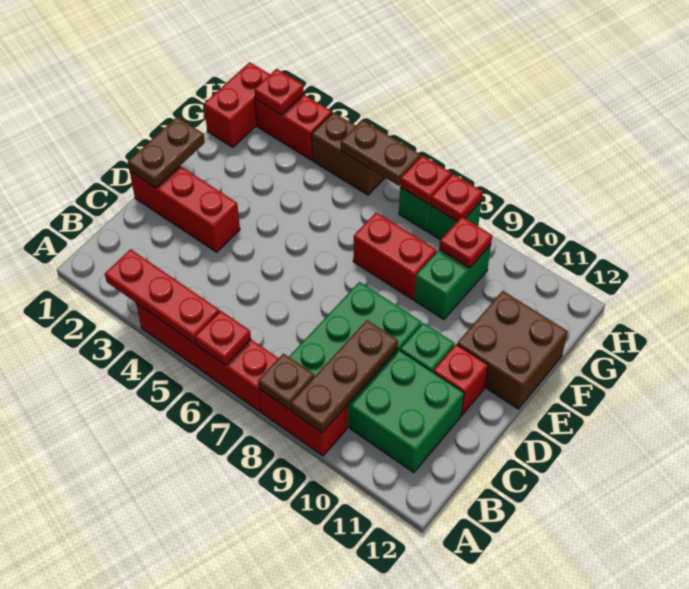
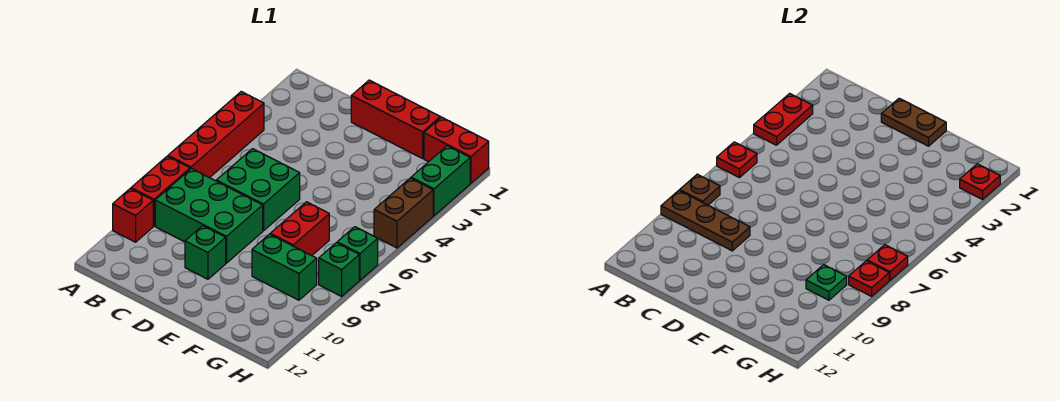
red 1x3 plate [105,249,219,344] -> red 1x2 plate [754,93,813,145]
green 2x2 brick [350,350,464,473] -> green 2x2 brick moved to [216,149,300,231]
red 1x3 brick [130,166,240,252] -> red 1x3 brick turned to [351,80,440,158]
red 1x1 brick [433,344,488,415] -> red 1x1 brick moved to [113,189,153,242]
brown 2x2 brick [457,291,568,409] -> none
red 1x1 plate [439,217,492,268] -> green 1x1 plate [806,265,847,300]
red 1x2 brick [255,94,332,160] -> green 1x2 brick [411,146,470,216]
brown 1x2 plate [341,120,421,186] -> none

